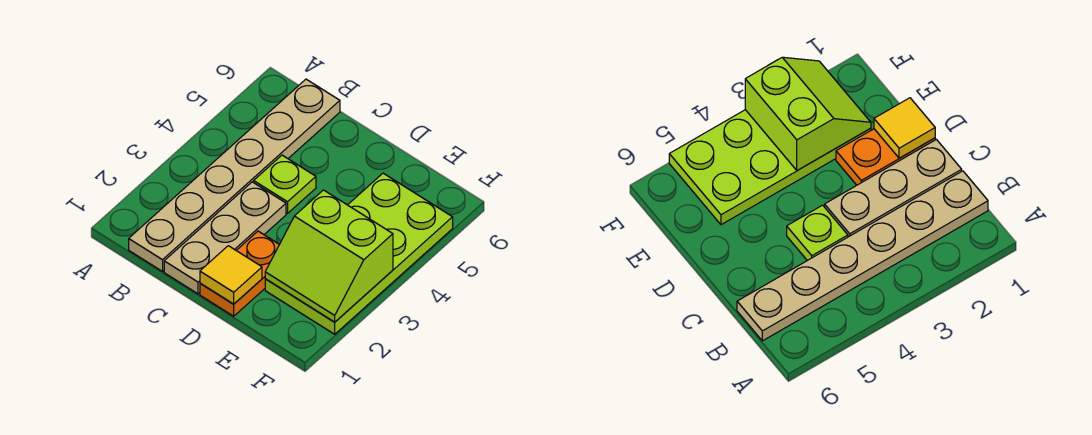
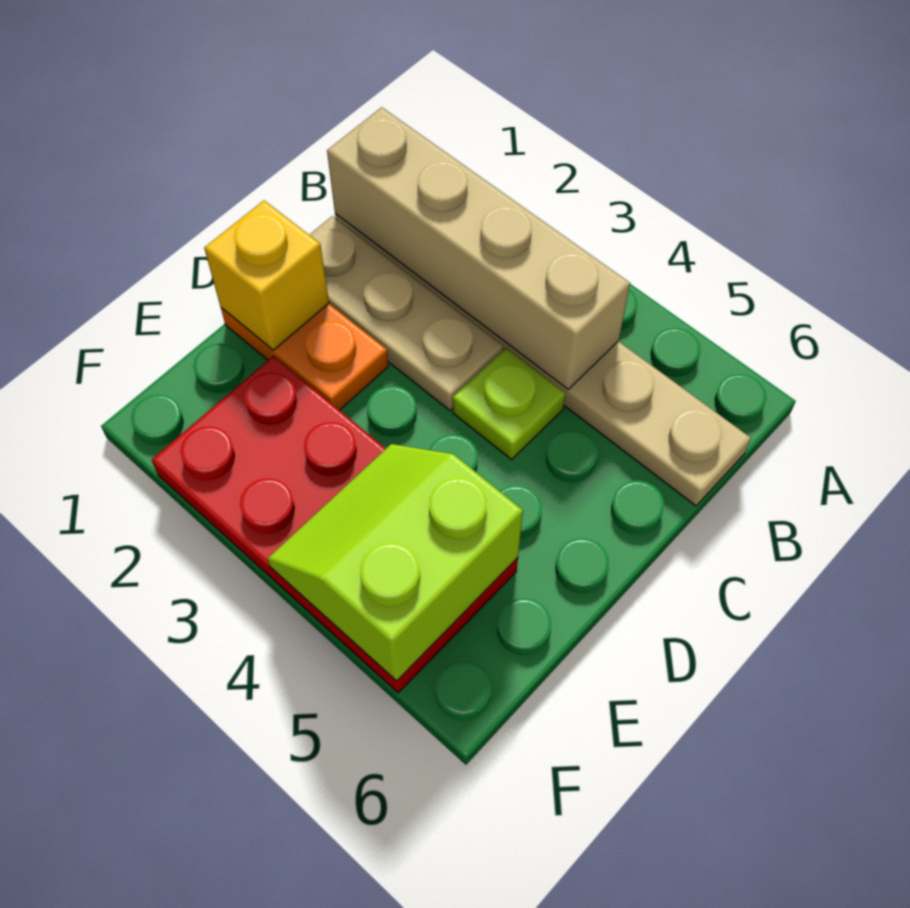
none -> tan 1x4 brick [327,107,630,389]
yellow 1x1 tile [200,246,262,304] -> yellow 1x1 brick [204,201,329,350]
lime 2x4 plate [265,173,453,334] -> red 2x4 plate [152,356,518,693]
lime 2x2 slope [265,190,393,322] -> lime 2x2 slope moved to [268,444,523,681]

